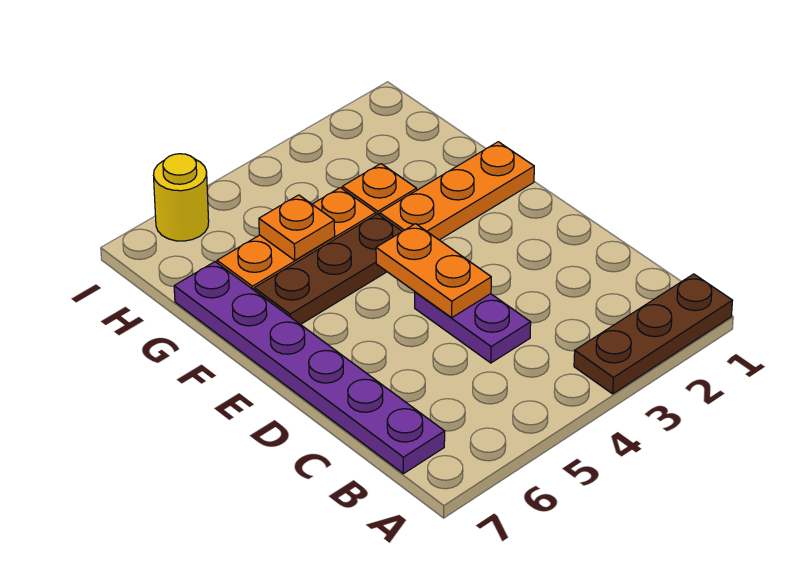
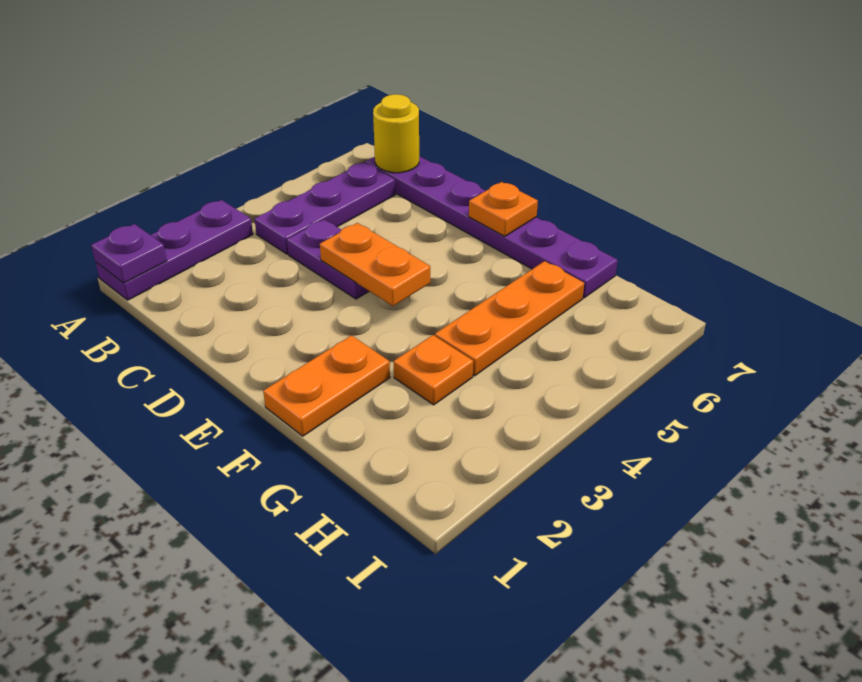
brown 1x3 plate [574,274,733,394] -> purple 1x3 plate [95,200,253,300]
none -> purple 1x1 plate [91,224,167,283]
none -> purple 1x3 plate [255,162,395,254]
orange 1x3 plate [380,142,534,240] -> orange 1x2 plate [263,335,390,436]
brown 1x3 plate [254,214,402,325] -> none
orange 1x1 plate [259,195,335,260] -> orange 1x1 plate moved to [469,182,538,236]
yellow 1x1 round brick [154,154,209,241] -> yellow 1x1 round brick moved to [373,94,419,173]

